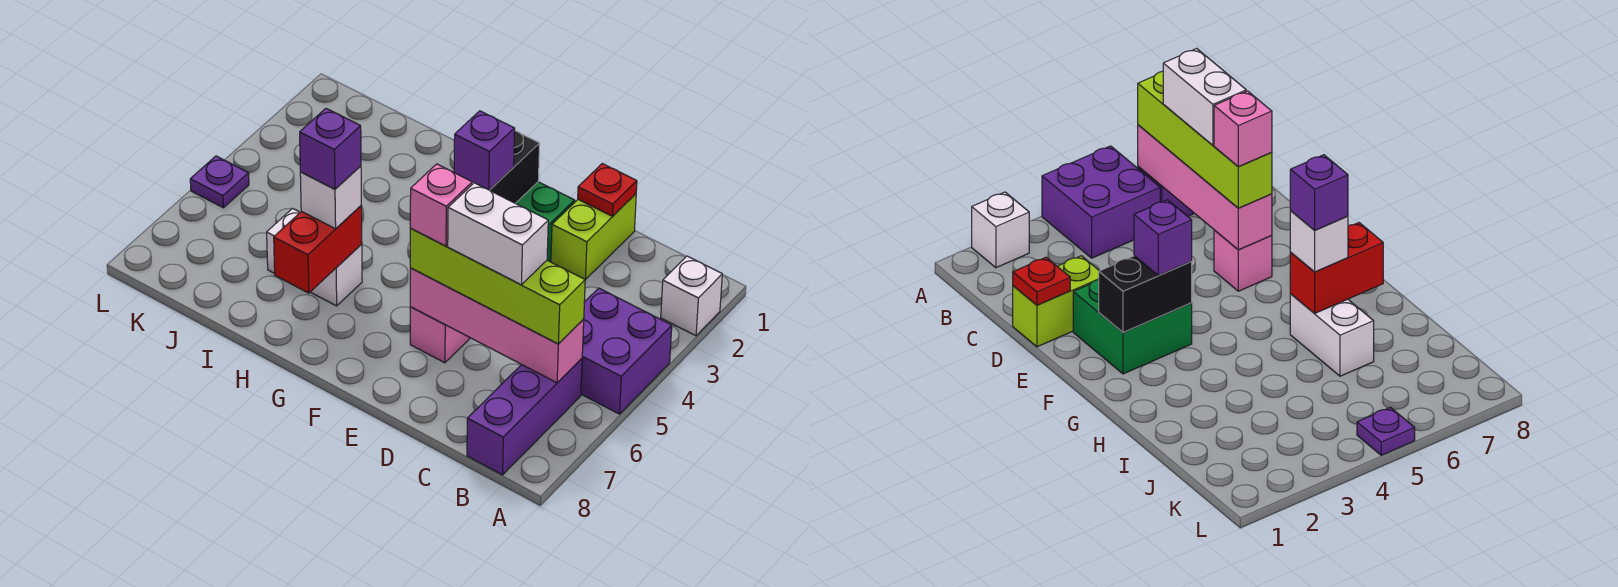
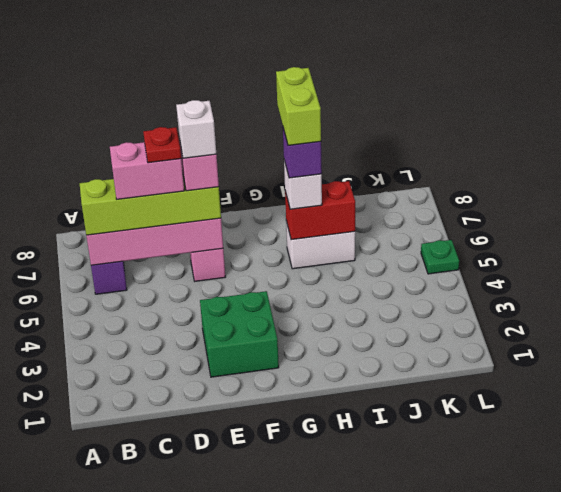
white 1x1 brick [661,256,722,336] -> white 1x1 brick moved to [176,100,216,158]
purple 2x2 brick [581,288,672,414] -> none
white 1x2 brick [448,183,548,285] -> pink 1x2 brick [110,142,184,199]
lime 1x2 brick [551,194,636,280] -> lime 1x2 brick moved to [276,67,321,145]
red 1x1 plate [578,164,637,216] -> red 1x1 plate moved to [143,127,181,163]
black 1x2 brick [472,131,540,203] -> none
purple 1x1 brick [454,111,515,190] -> none
red 1x2 brick [274,206,362,293] -> red 1x2 brick turned to [285,181,355,240]
purple 1x1 plate [190,156,249,208] -> green 1x1 plate [421,240,459,274]

